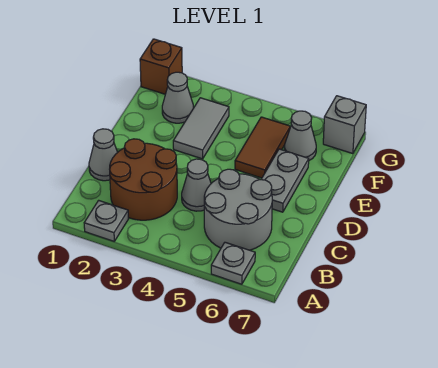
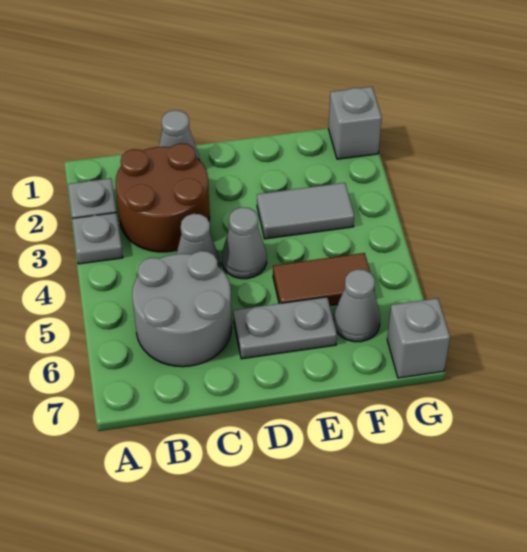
grey 1x1 plate [211,242,255,284] -> grey 1x1 plate moved to [72,213,123,264]
grey 1x1 cone [162,72,194,123] -> grey 1x1 cone moved to [222,207,267,279]
brown 1x1 brick [140,39,182,94] -> grey 1x1 brick [329,87,382,159]

